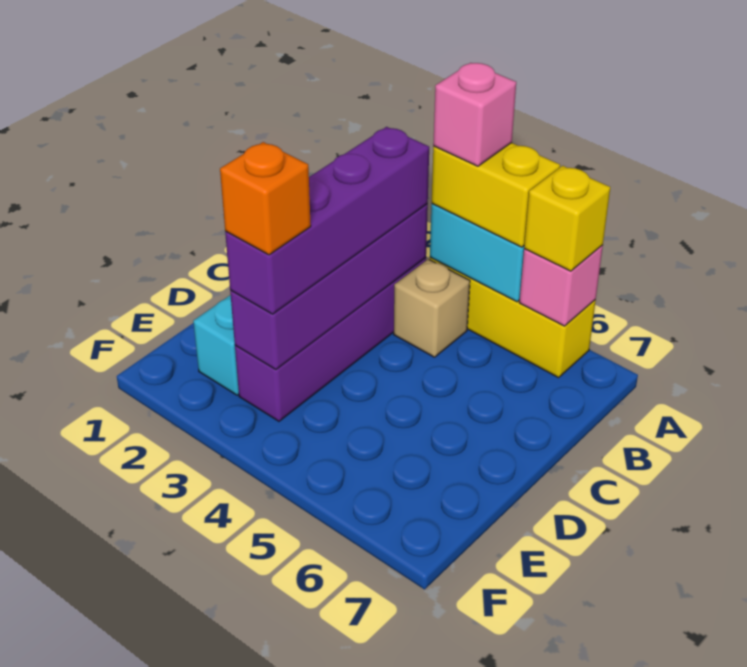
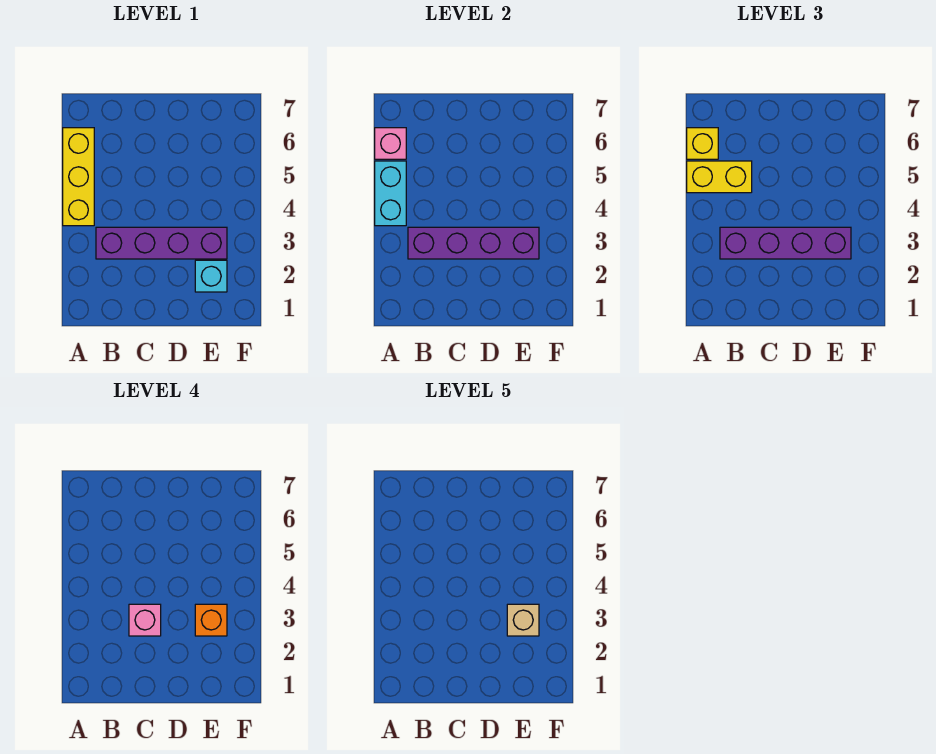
yellow 1x2 brick [432,143,560,247] -> yellow 1x2 brick turned to [687,161,752,193]
pink 1x1 brick [433,63,516,166] -> pink 1x1 brick moved to [129,604,161,636]
tan 1x1 brick [394,259,470,357] -> tan 1x1 brick moved to [507,604,539,636]

